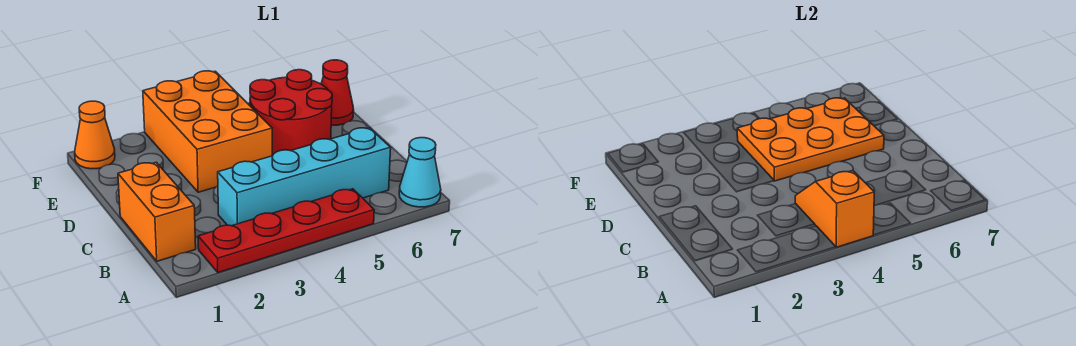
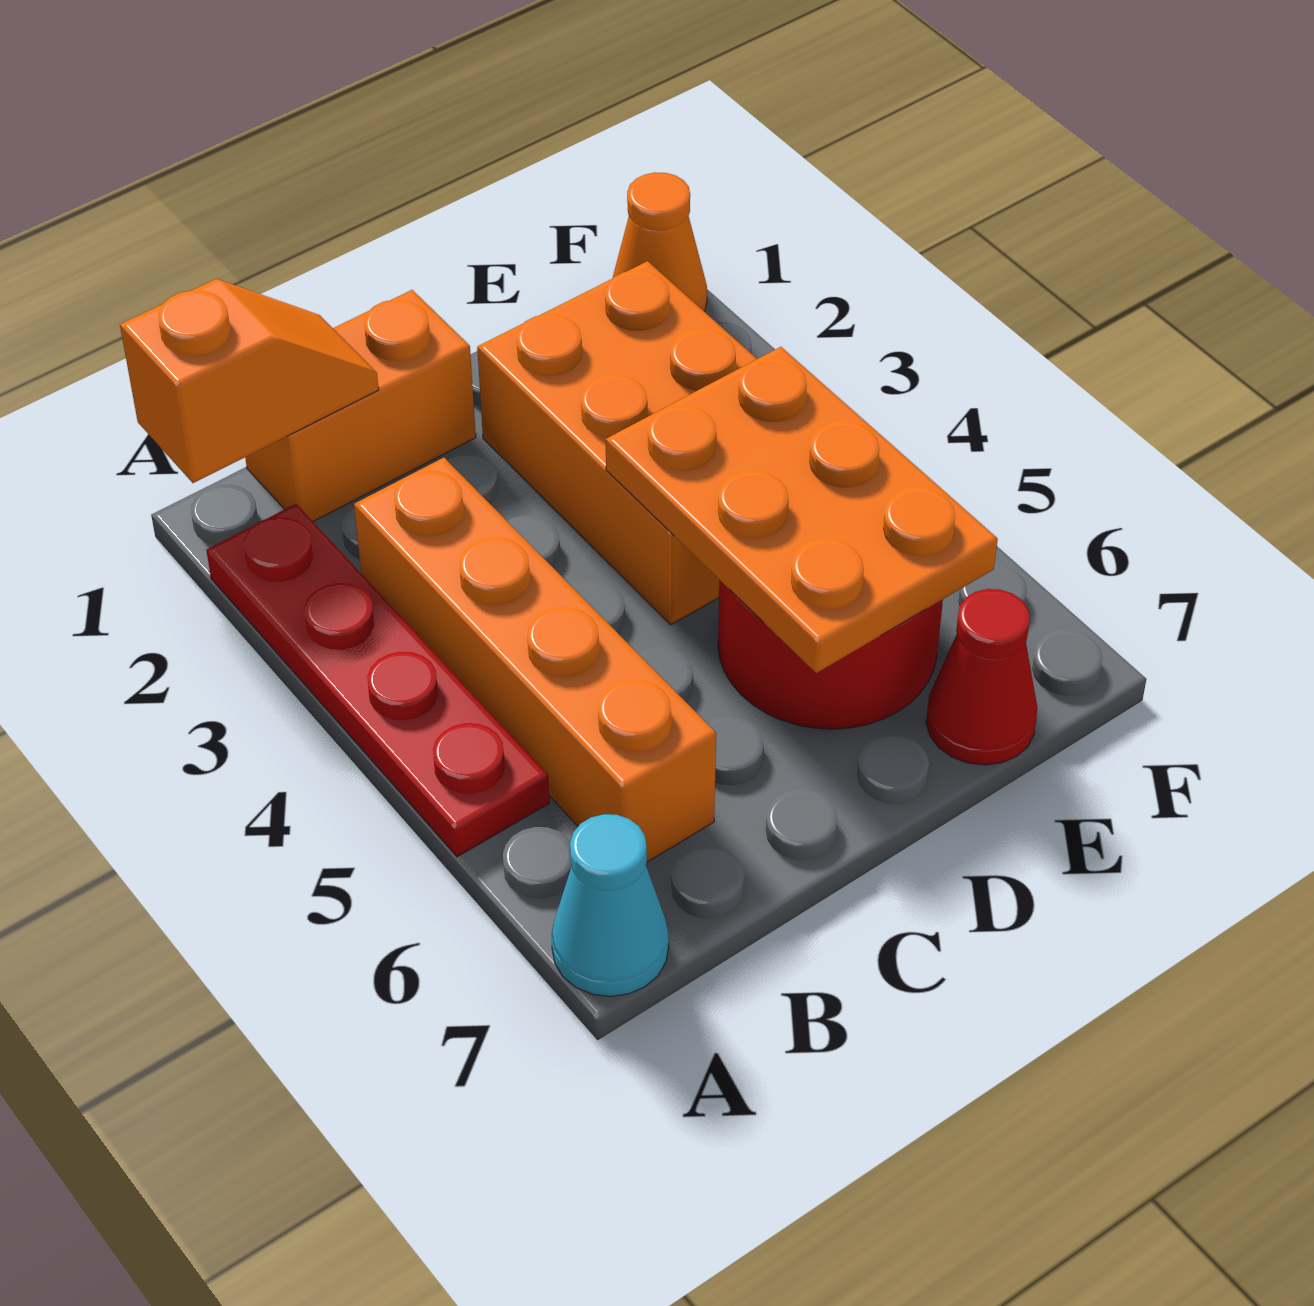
orange 1x2 slope [795,171,874,247] -> orange 1x2 slope moved to [120,279,379,483]
cyan 1x4 brick [218,128,391,226] -> orange 1x4 brick [354,458,716,862]
orange 2x3 brick [143,71,272,192] -> orange 2x3 brick turned to [477,261,757,625]

